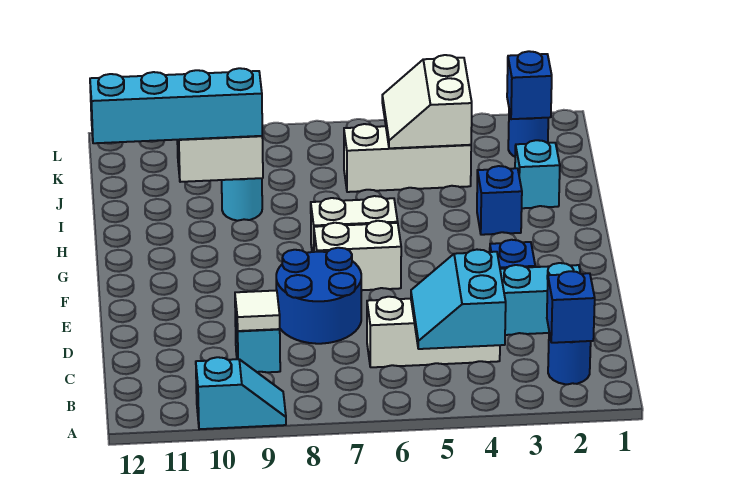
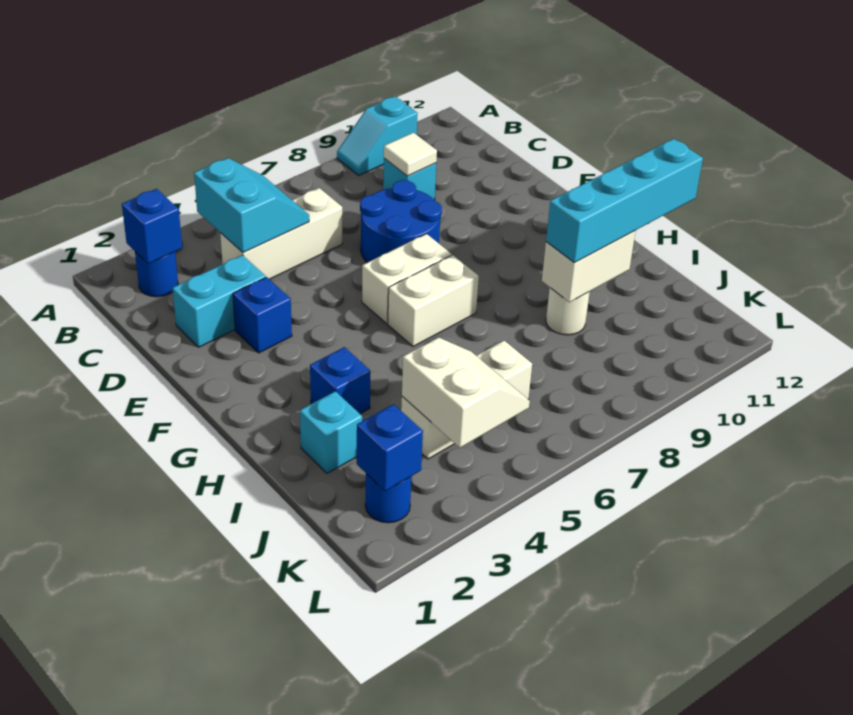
cyan 1x1 round brick [222,178,262,221] -> white 1x1 round brick [546,288,590,335]

